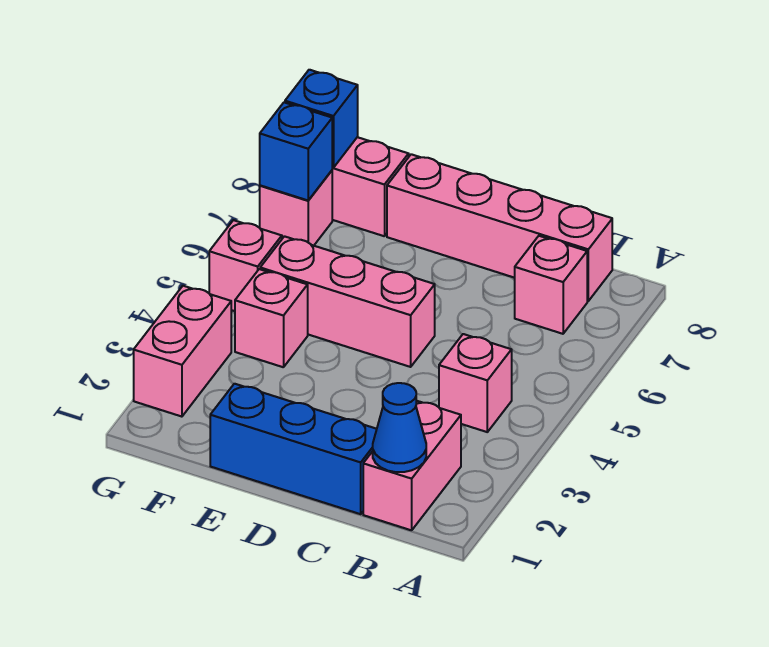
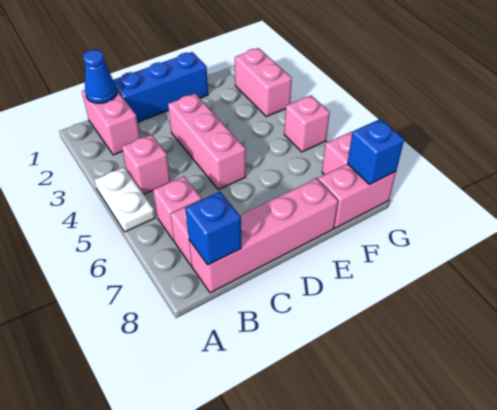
none -> white 1x2 plate [94,167,155,232]
pink 1x3 brick [260,236,435,367] -> pink 1x3 brick turned to [168,94,246,190]
pink 1x1 brick [235,269,308,367] -> pink 1x1 brick moved to [153,176,202,241]
blue 1x1 brick [260,102,332,200] -> blue 1x1 brick moved to [185,192,241,265]

